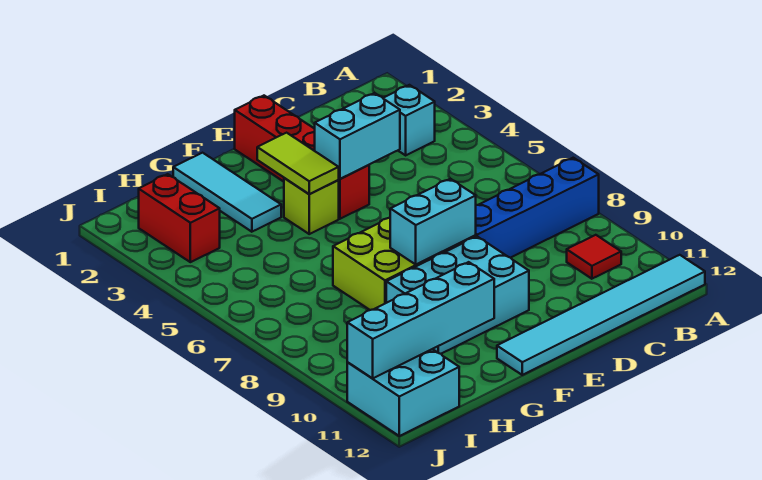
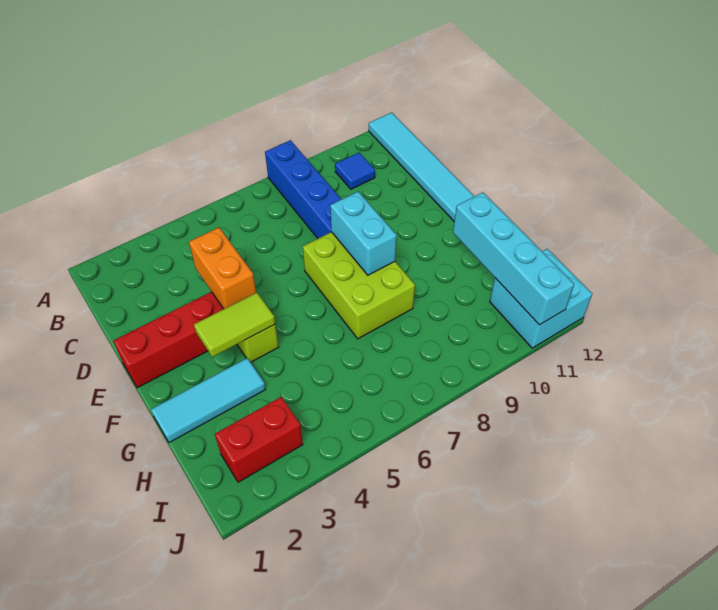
cyan 1x1 brick [383,85,435,155] -> none
red 1x1 tile [567,235,621,279] -> blue 1x1 tile [335,153,375,189]
cyan 1x2 brick [315,93,400,179] -> orange 1x2 brick [189,228,256,309]
cyan 2x3 brick [386,236,529,354] -> none

